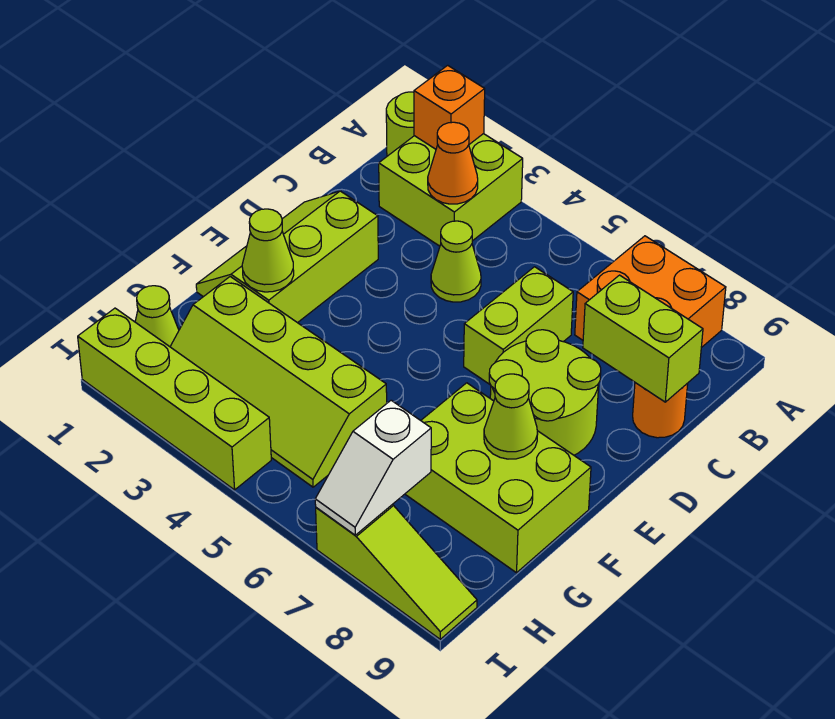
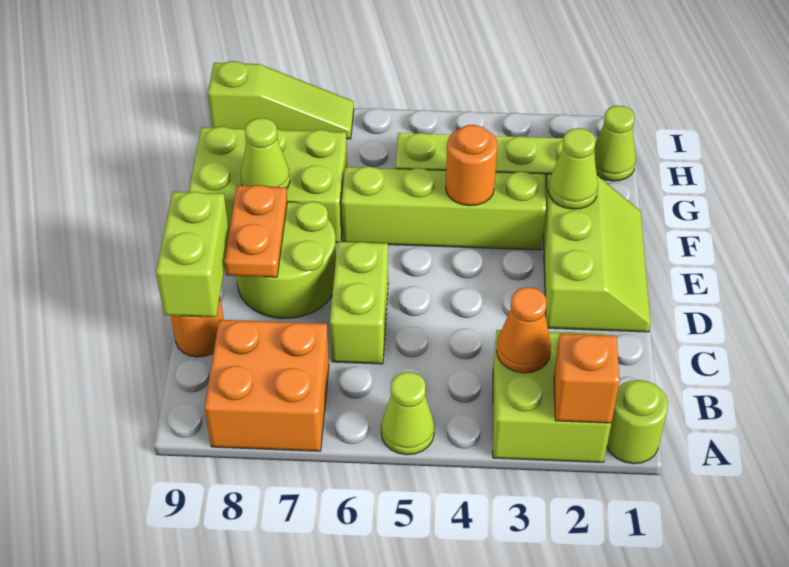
lime 1x1 cone [431,221,481,302] -> lime 1x1 cone moved to [381,372,434,455]
lime 1x2 brick [583,275,703,402] -> lime 1x2 brick turned to [156,192,229,317]
none -> orange 1x2 plate [224,185,287,277]
none -> orange 1x1 round brick [446,125,498,206]
white 1x2 slope [315,400,431,535] -> none
lime 1x4 brick [78,308,271,490] -> lime 1x4 brick moved to [342,166,546,250]
lime 1x3 slope [316,505,477,639] -> lime 1x3 slope turned to [208,61,354,139]

